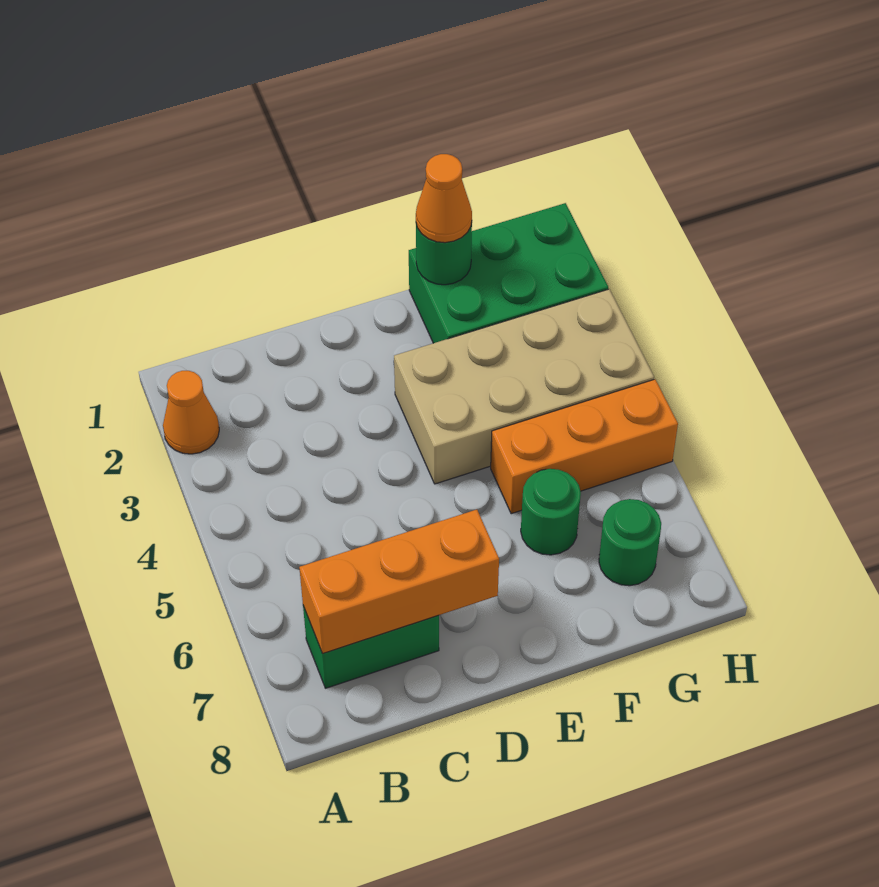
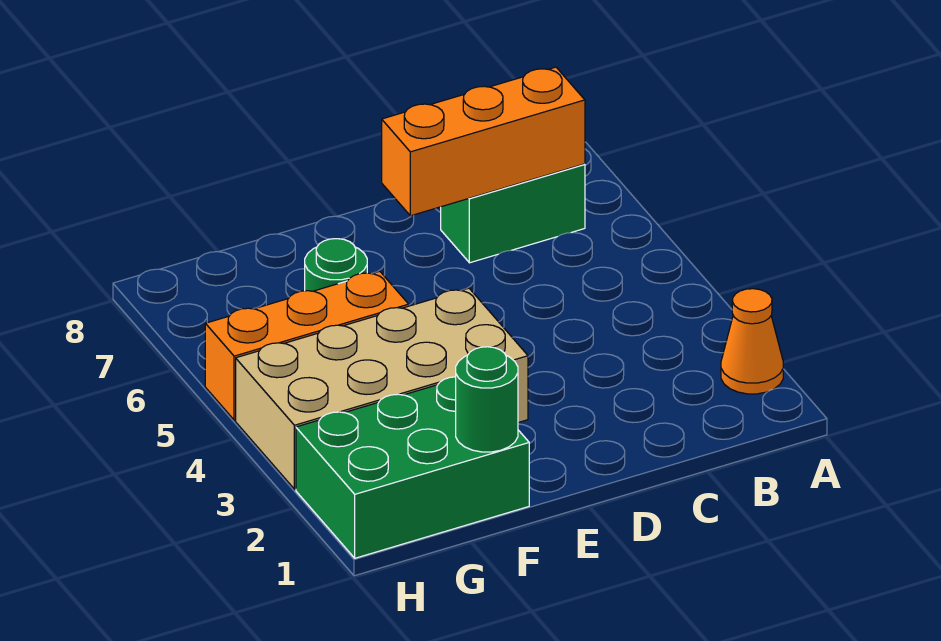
orange 1x1 cone [416,154,472,243] -> none
green 1x1 round brick [599,499,661,586] -> none

